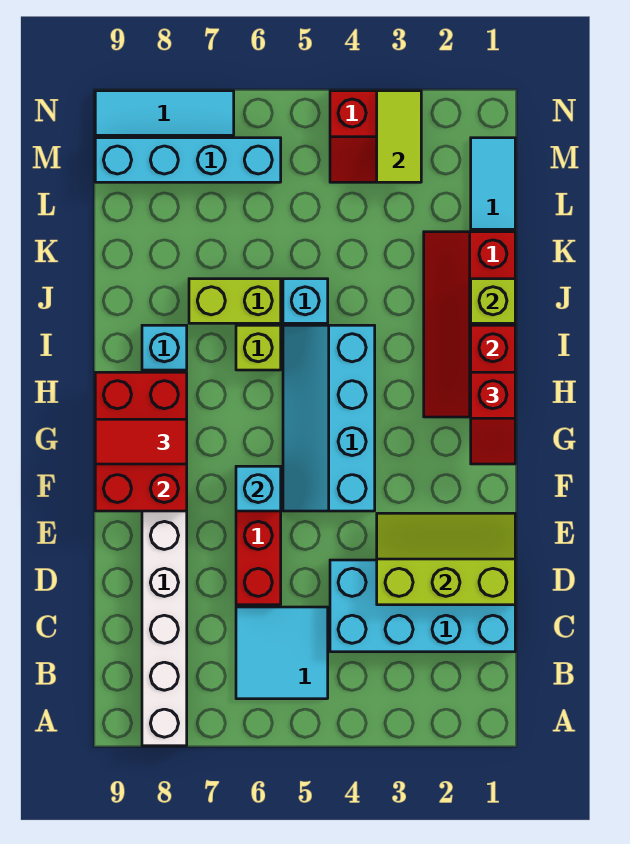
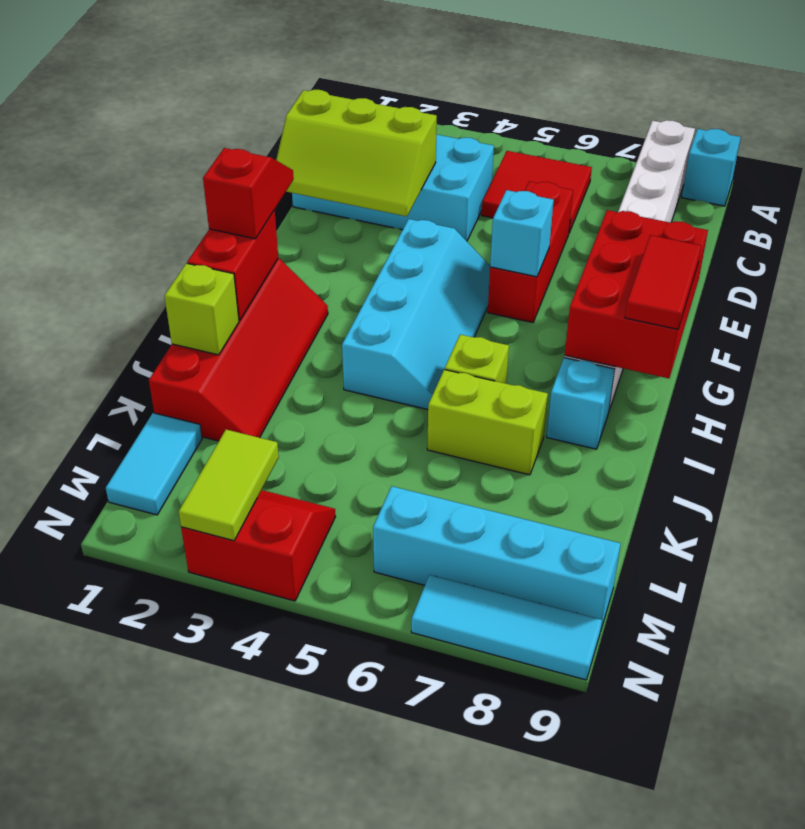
cyan 2x2 tile [236,607,328,699] -> red 2x2 tile [482,151,592,233]
red 1x2 tile [95,419,187,464] -> red 1x2 tile turned to [625,235,701,329]
cyan 1x1 brick [283,279,328,323] -> cyan 1x1 brick moved to [682,129,741,206]

